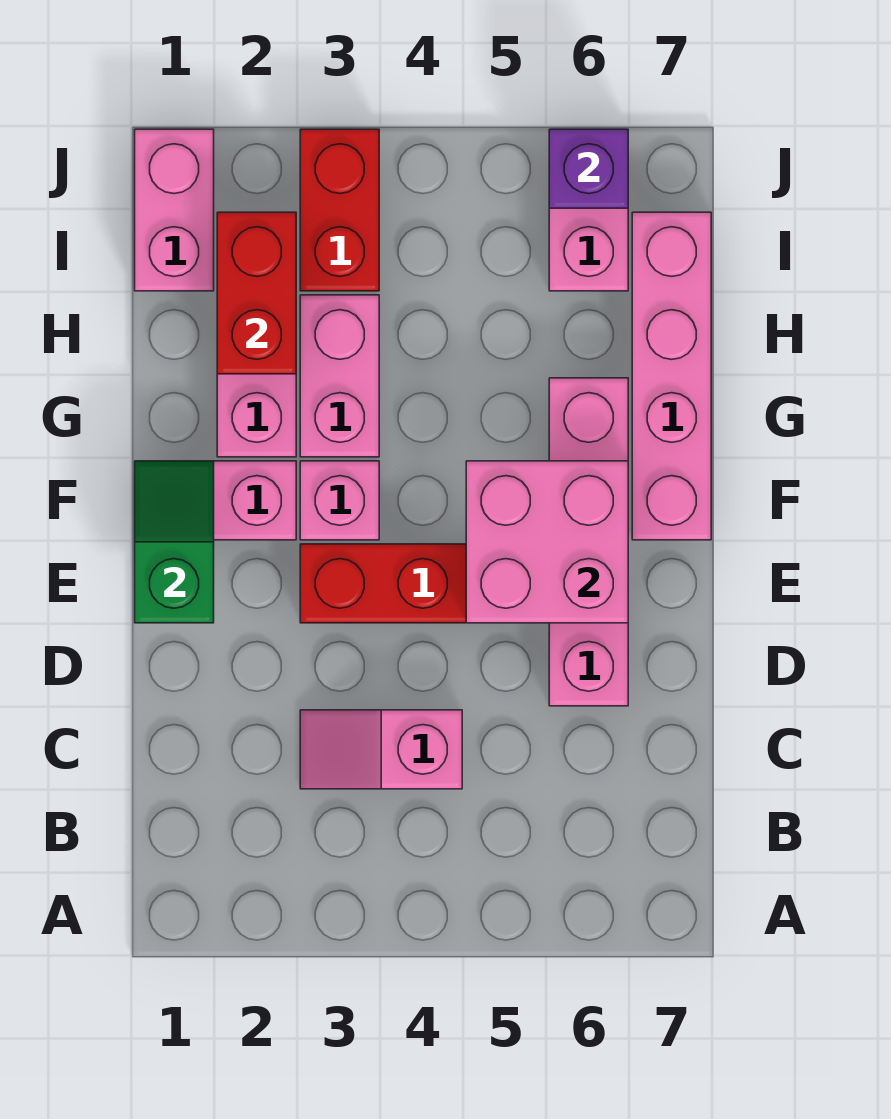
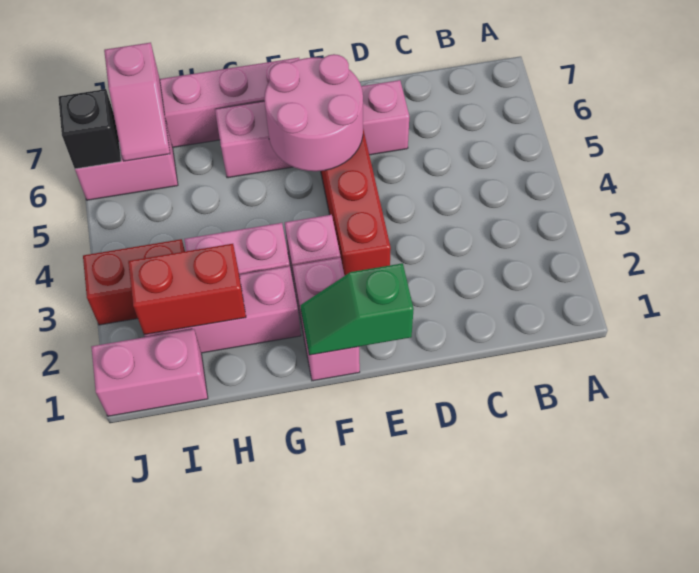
pink 1x2 slope [300,710,462,789] -> pink 1x2 slope moved to [104,43,170,161]
pink 2x2 brick [466,461,628,623] -> pink 2x2 round brick [264,54,363,171]
purple 1x1 brick [549,129,628,208] -> black 1x1 brick [58,89,121,169]

